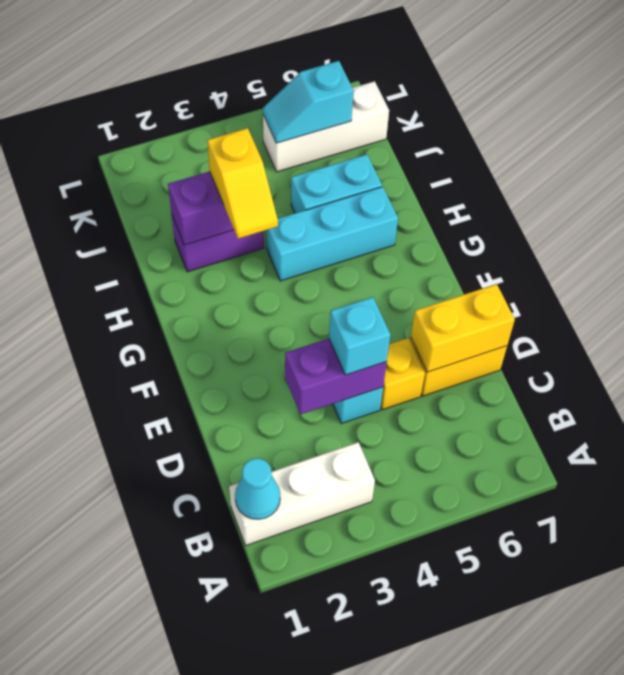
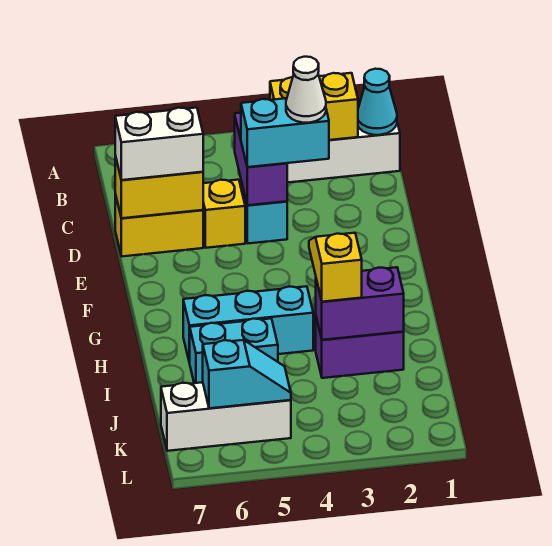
none -> yellow 1x2 brick [270,73,358,140]
purple 1x2 brick [285,339,387,414] -> purple 1x2 brick turned to [235,113,287,205]
none -> white 1x1 cone [286,57,326,123]
cyan 1x1 brick [329,297,390,375] -> cyan 1x2 brick [241,98,329,167]
none -> white 1x2 brick [115,108,203,180]

